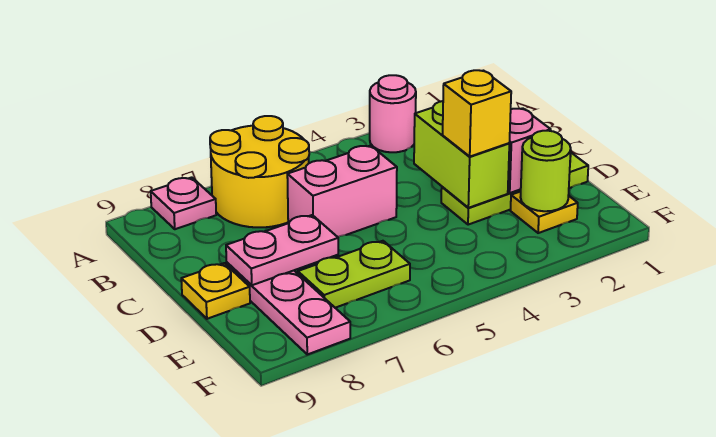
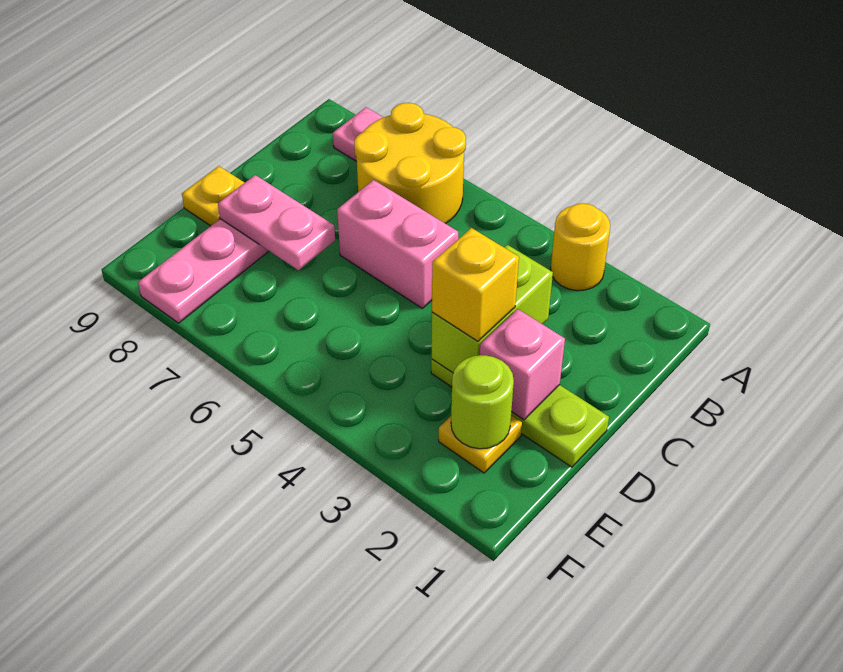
pink 1x1 round brick [370,75,416,152] -> yellow 1x1 round brick [551,203,610,291]
lime 1x2 plate [298,241,410,308] -> none

